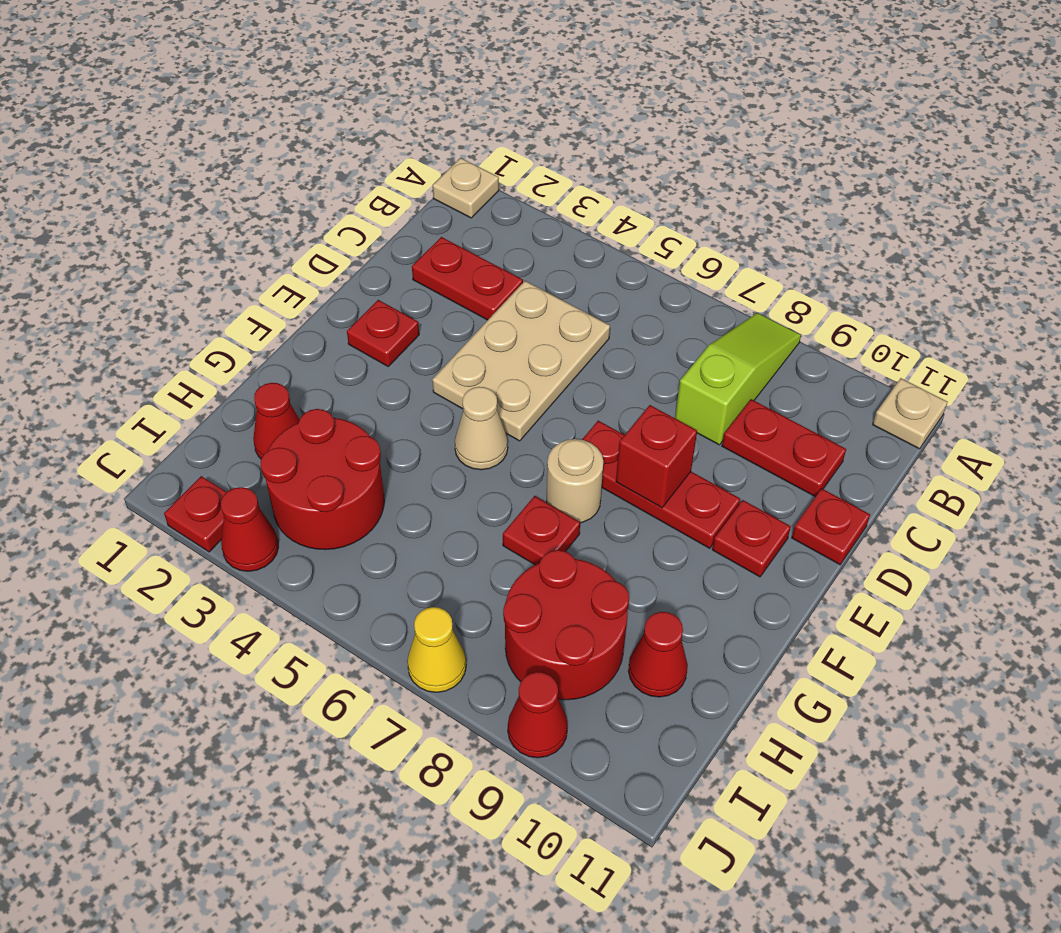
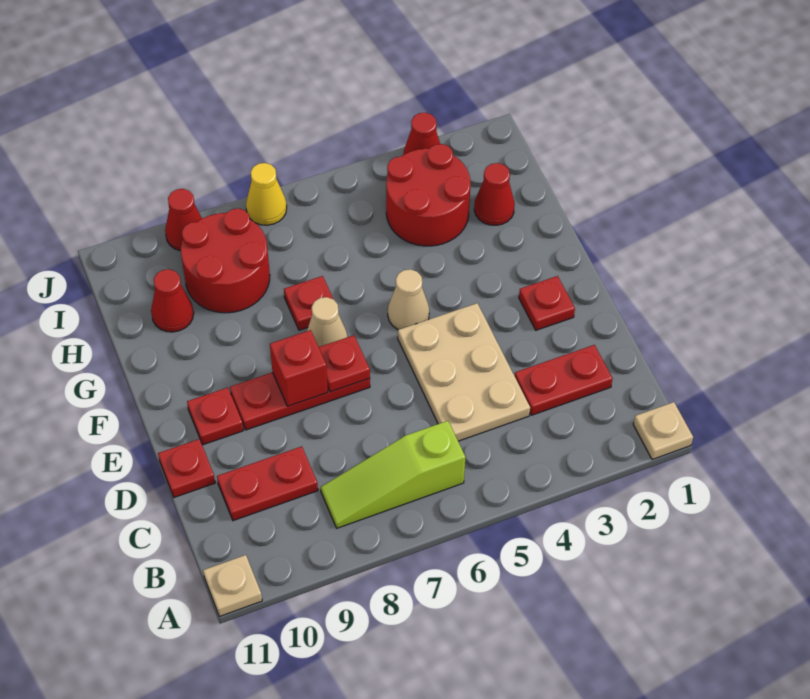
lime 1x3 slope [675,313,801,445] -> lime 1x3 slope turned to [321,421,465,528]
tan 1x1 round brick [547,439,603,523] -> tan 1x1 cone [307,297,348,347]
red 1x1 plate [164,476,226,552] -> red 1x1 plate moved to [319,335,370,392]

